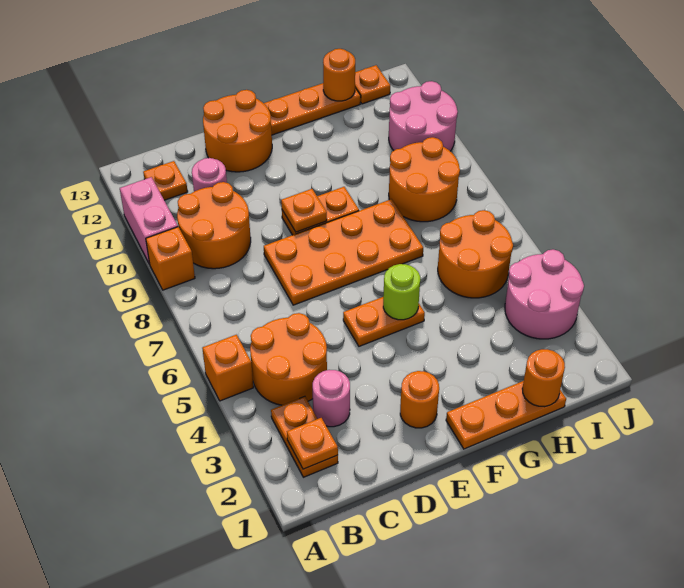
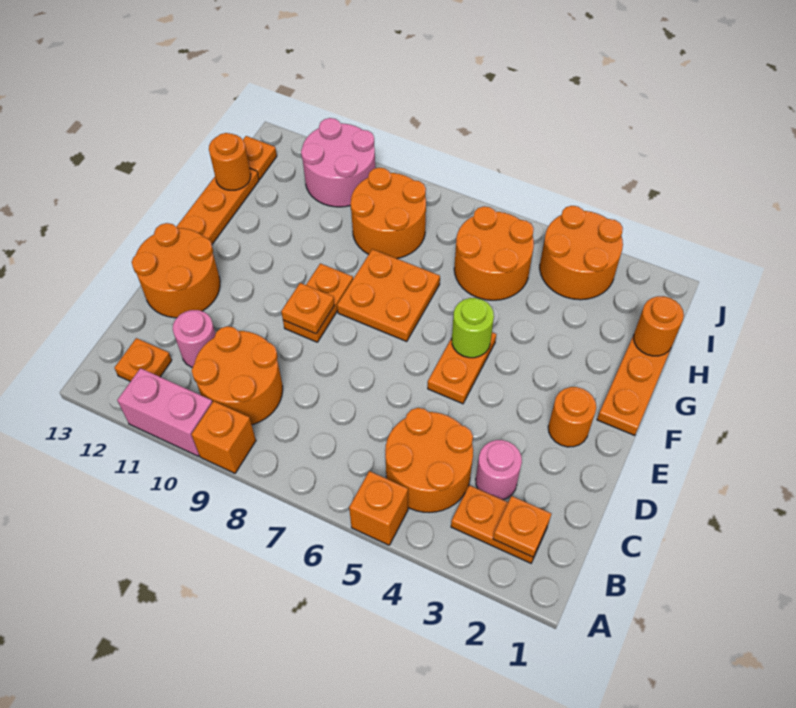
orange 2x4 plate [264,199,423,305] -> orange 2x2 plate [337,249,440,341]
pink 2x2 round brick [505,249,584,339] -> orange 2x2 round brick [540,206,623,300]

